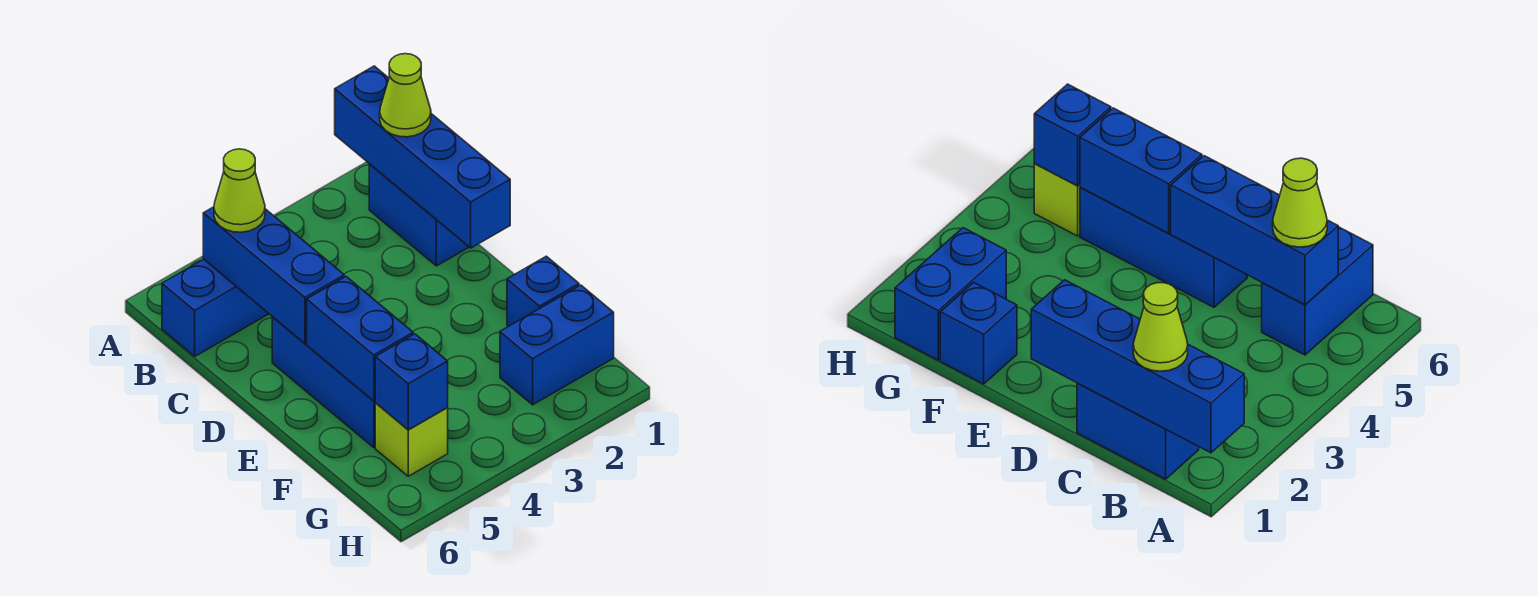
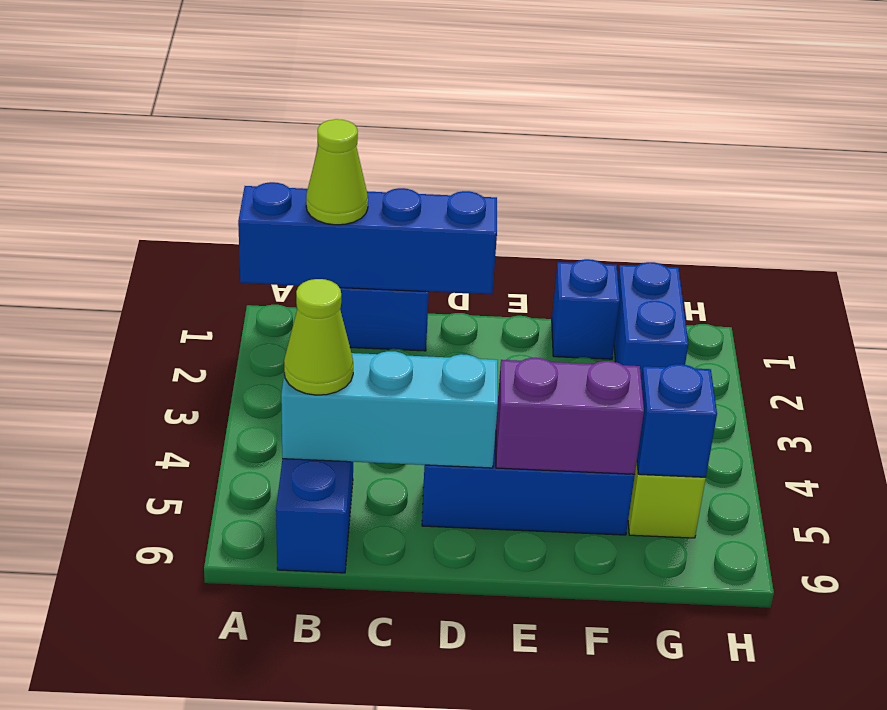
blue 1x3 brick [203,207,344,343] -> cyan 1x3 brick [281,351,498,468]
blue 1x2 brick [307,277,413,401] -> purple 1x2 brick [496,358,644,474]

